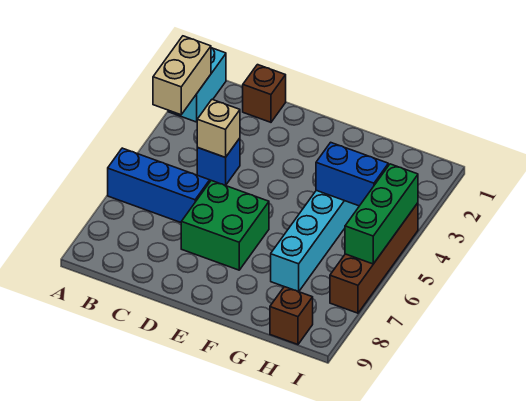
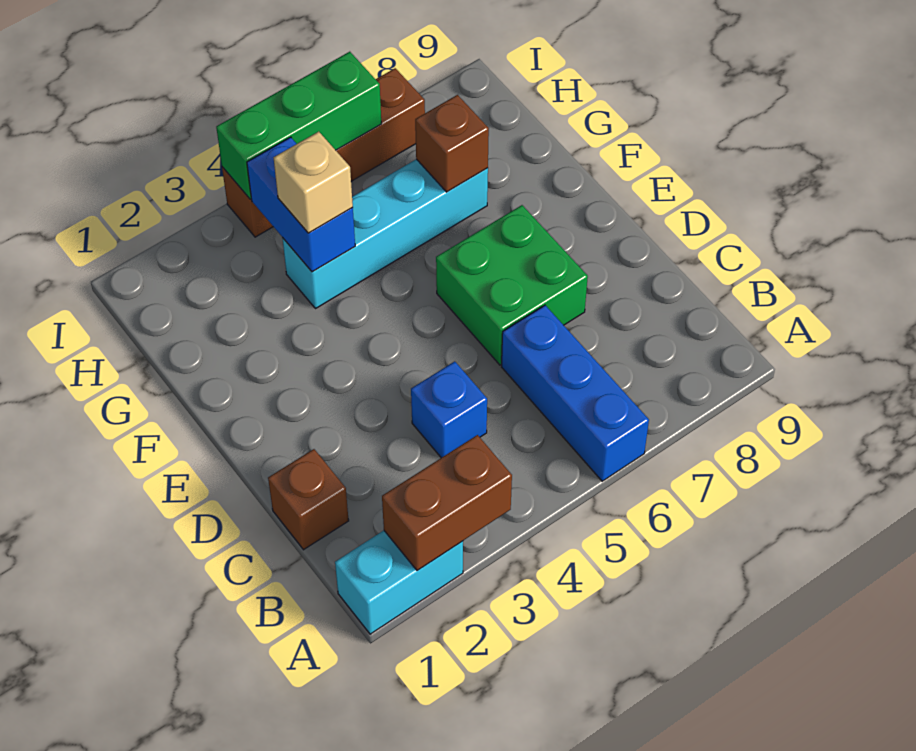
tan 1x2 brick [153,36,211,115] -> brown 1x2 brick [382,435,512,571]
tan 1x1 brick [197,100,240,157] -> tan 1x1 brick moved to [274,132,353,233]
brown 1x1 brick [270,287,313,345] -> brown 1x1 brick moved to [415,95,489,192]

